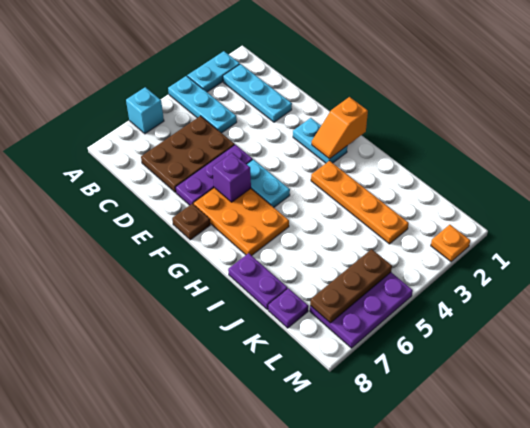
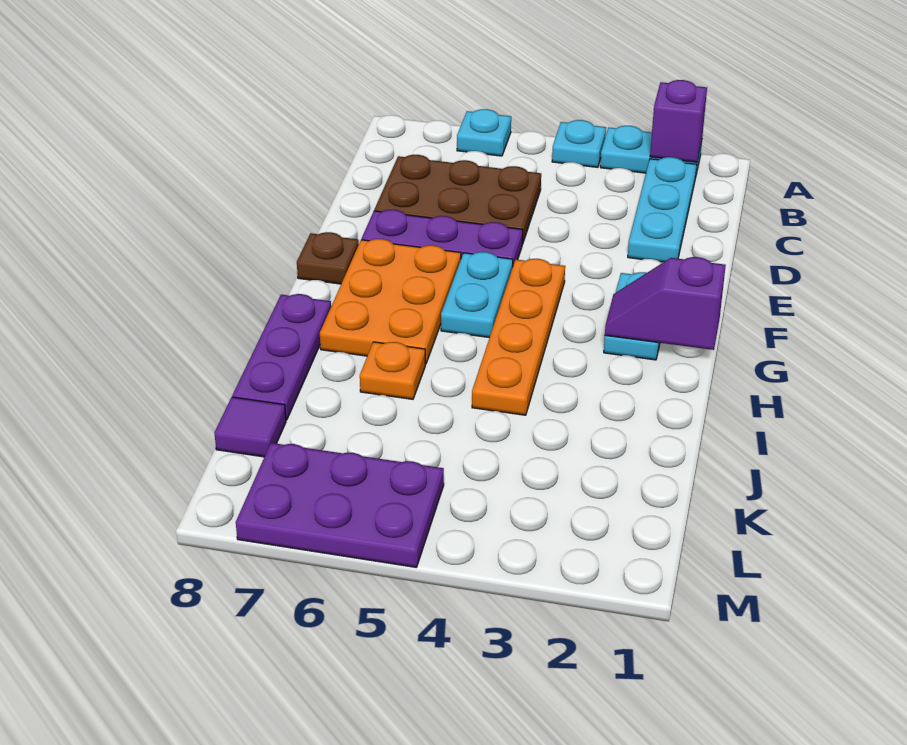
cyan 1x3 plate [168,76,237,133] -> cyan 1x1 plate [552,120,606,167]
cyan 1x1 brick [126,87,164,134] -> cyan 1x1 plate [457,109,511,156]
purple 1x1 brick [213,153,251,202] -> purple 1x1 brick moved to [650,80,707,162]
orange 1x2 slope [312,97,368,159] -> purple 1x2 slope [605,257,726,350]
orange 1x4 plate [311,161,409,244] -> orange 1x4 plate moved to [472,259,565,415]
purple 1x2 plate [228,253,288,309] -> purple 1x3 plate [232,294,331,420]
purple 1x1 plate [268,288,308,328] -> purple 1x1 tile [214,397,286,457]
brown 1x3 plate [310,249,392,323] -> none
orange 1x1 plate [431,225,470,262] -> orange 1x1 plate moved to [360,342,425,399]

